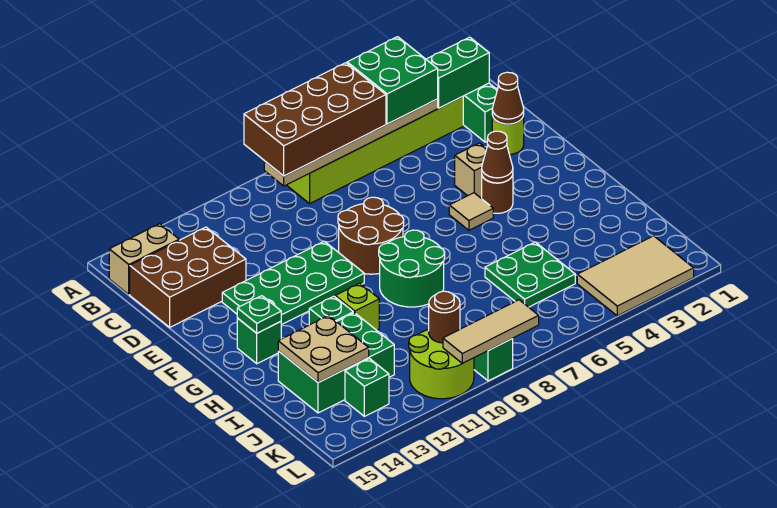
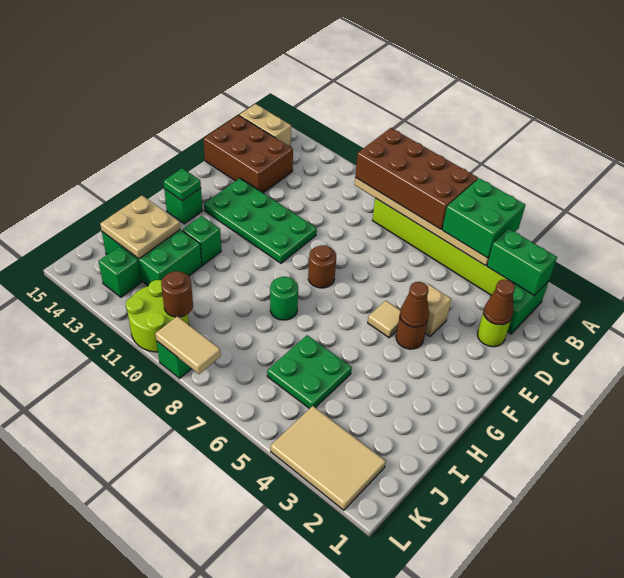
brown 2x2 round brick [338,197,404,274] -> brown 1x1 round brick [308,245,336,288]
green 2x2 round brick [379,230,445,307] -> green 1x1 round brick [270,277,298,320]
lime 1x1 brick [335,283,379,330] -> none
tan 1x3 tile [443,300,539,363] -> tan 1x2 tile [155,316,221,374]

